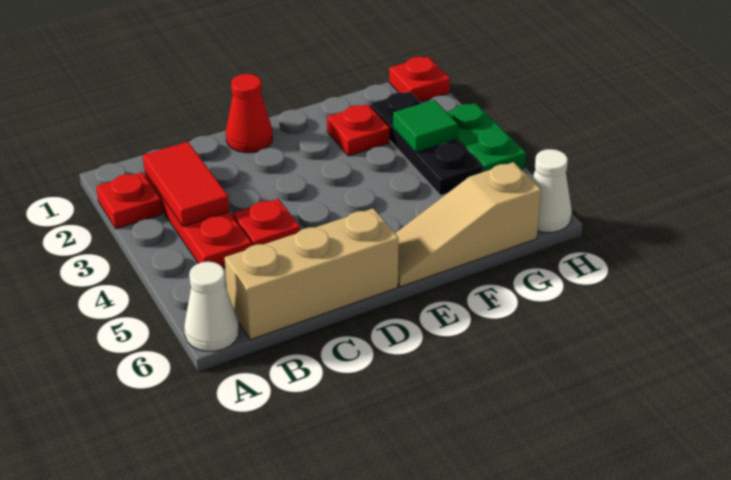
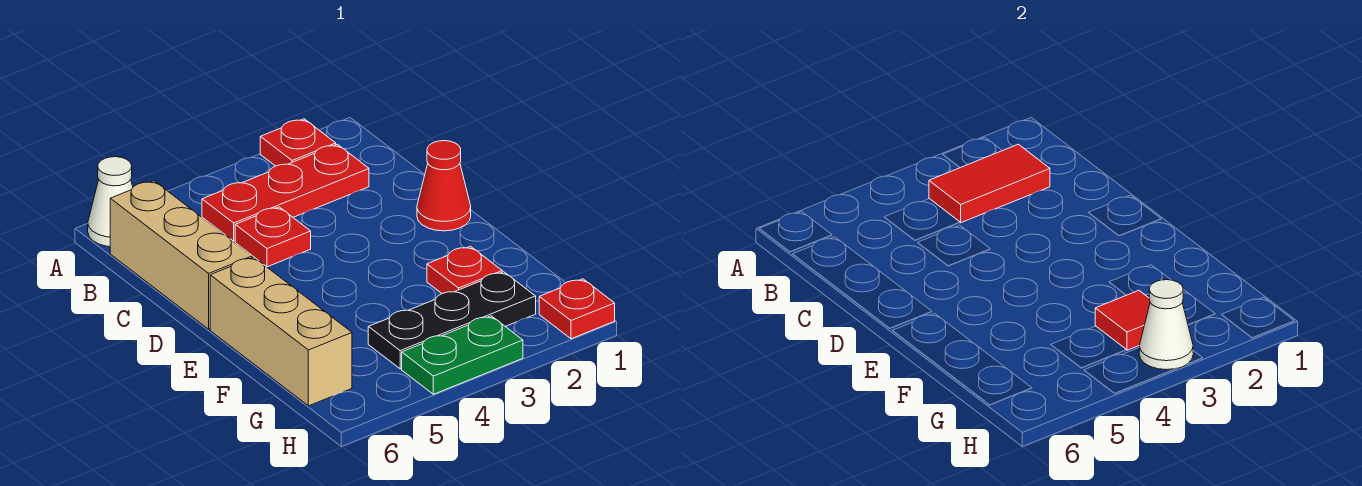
tan 1x3 slope [395,162,541,287] -> tan 1x3 brick [210,257,352,406]
green 1x1 tile [393,100,458,152] -> red 1x1 tile [1095,290,1150,350]
white 1x1 cone [532,149,572,232] -> white 1x1 cone moved to [1139,280,1193,370]

